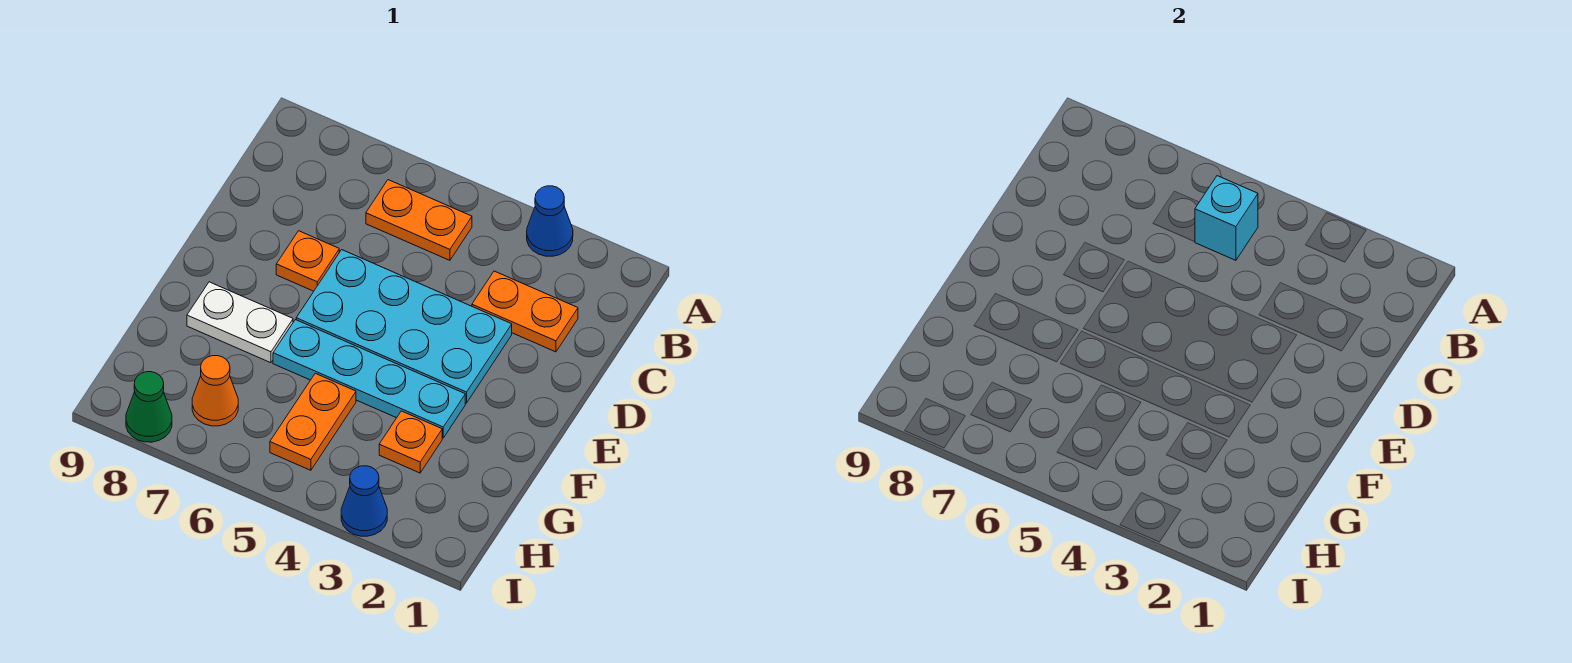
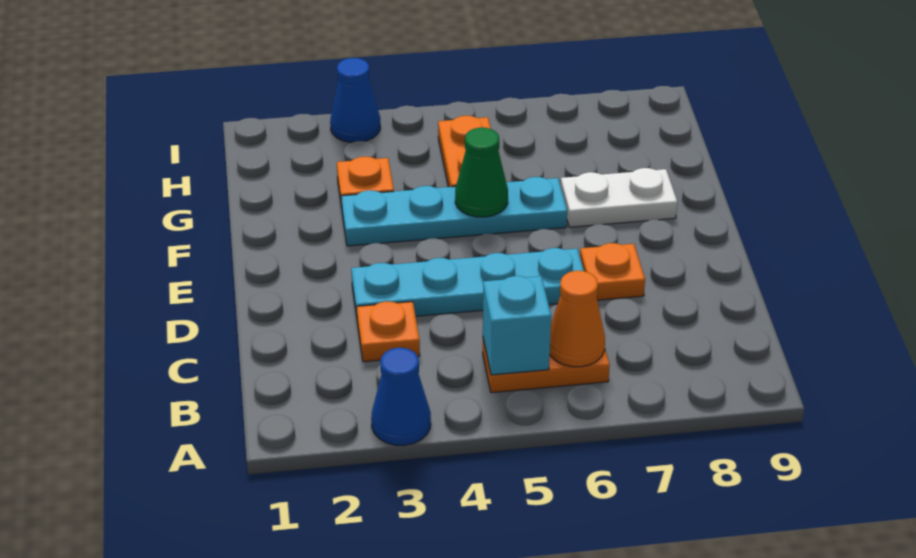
orange 1x2 plate [472,271,578,352] -> orange 1x1 plate [357,301,420,362]
cyan 2x4 plate [296,250,512,403] -> cyan 1x4 plate [351,248,584,316]
orange 1x1 cone [192,356,238,426] -> orange 1x1 cone moved to [550,271,605,367]
green 1x1 cone [126,372,172,442] -> green 1x1 cone moved to [455,128,508,217]

